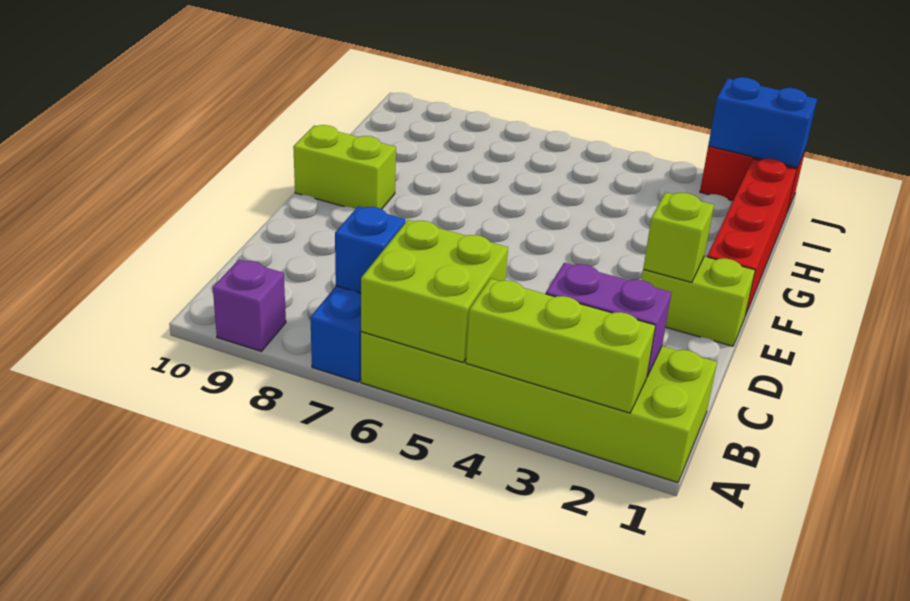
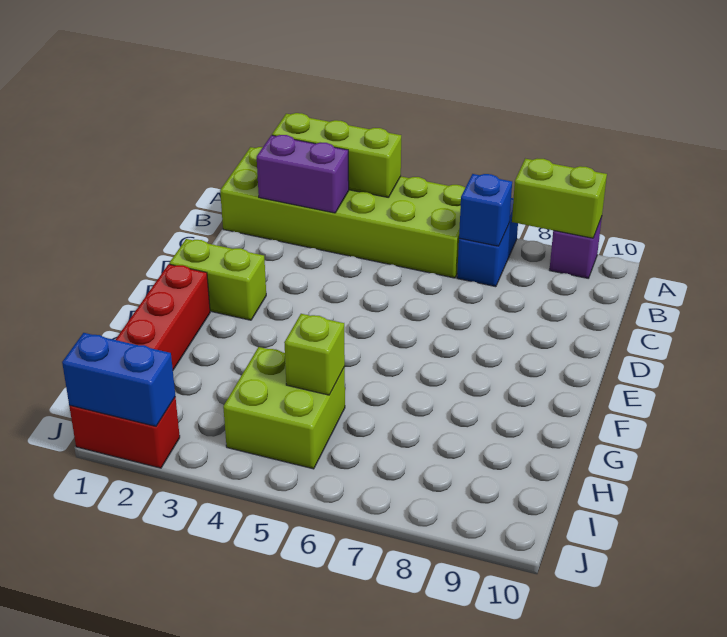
lime 2x2 brick [361,220,508,362] -> lime 2x2 brick moved to [223,347,345,469]
lime 1x1 brick [643,192,714,282] -> lime 1x1 brick moved to [284,314,345,395]
lime 1x2 brick [293,125,396,209] -> lime 1x2 brick moved to [512,159,607,238]

